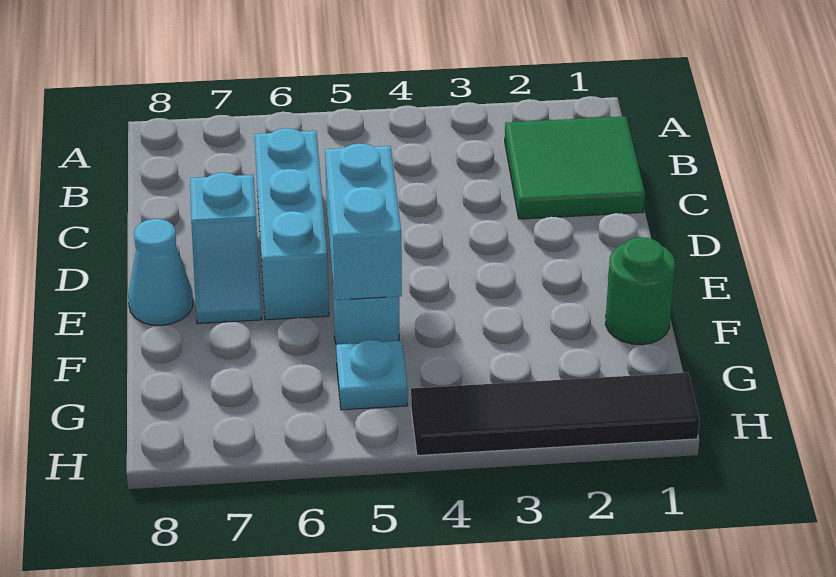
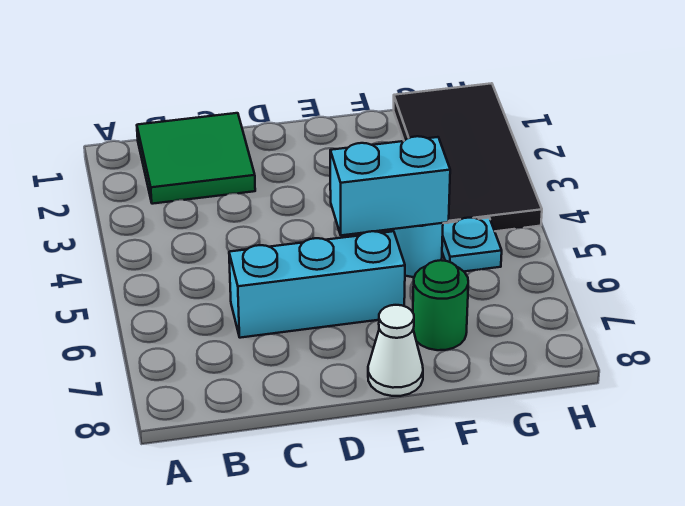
cyan 1x2 slope [190,173,262,324] -> none
cyan 1x1 cone [128,219,193,325] -> white 1x1 cone [368,305,423,396]
green 1x1 round brick [605,237,675,345] -> green 1x1 round brick moved to [413,260,468,350]
black 1x4 tile [411,372,700,455] -> black 2x4 tile [394,83,542,231]

